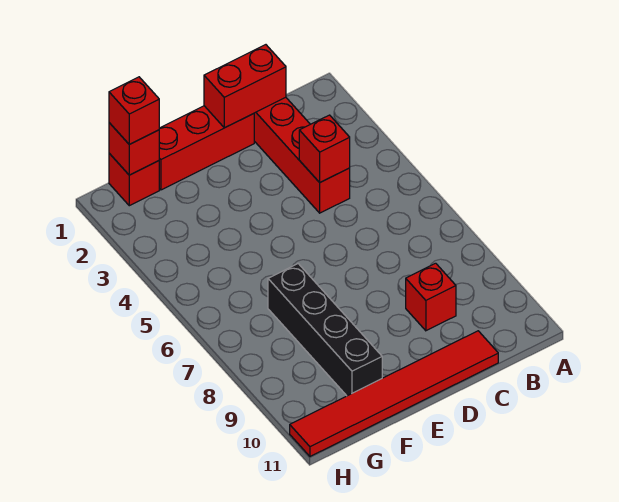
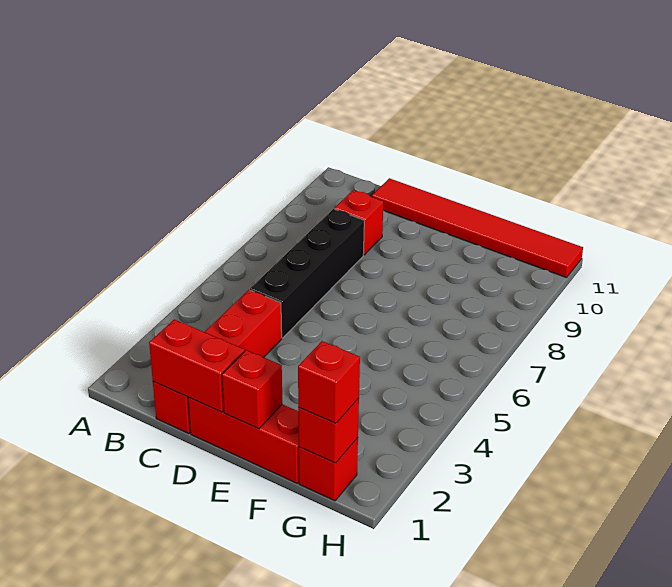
red 1x1 brick [299,115,350,182] -> red 1x1 brick moved to [222,350,282,429]
black 1x4 brick [268,264,382,396] -> black 1x4 brick moved to [250,209,364,338]

